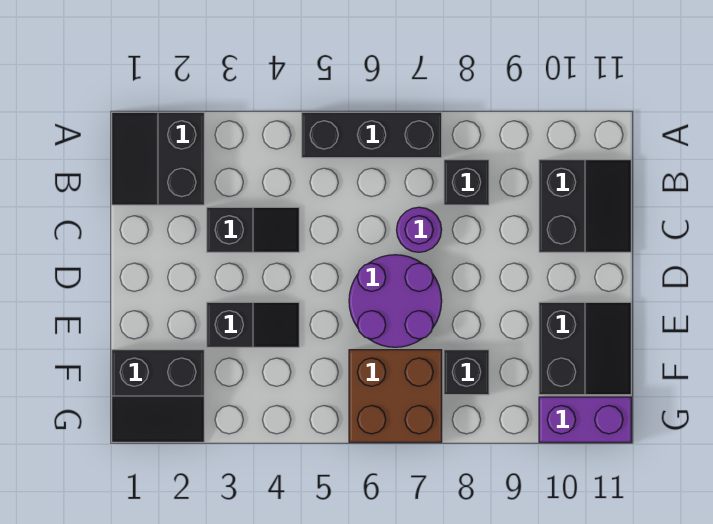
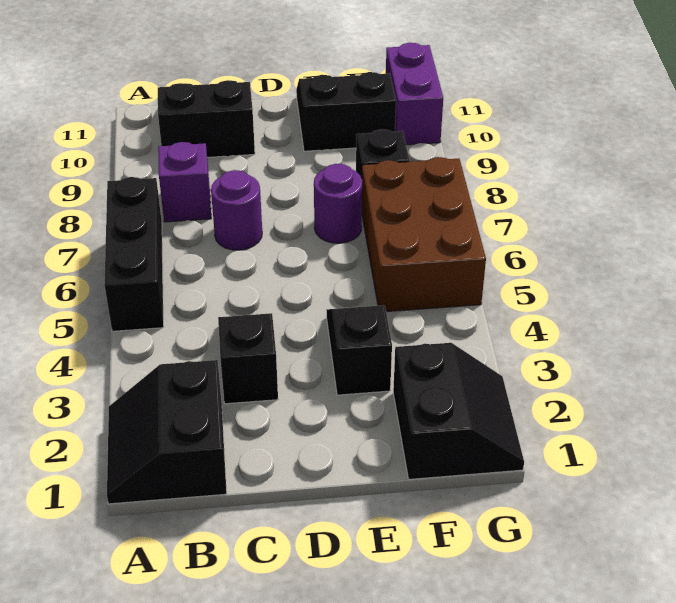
black 2x2 slope [112,112,204,205] -> black 2x2 slope turned to [107,360,227,504]
black 1x1 brick [444,160,489,205] -> purple 1x1 brick [158,142,211,222]
purple 2x2 round brick [349,255,442,347] -> purple 1x1 round brick [314,164,362,243]
brown 2x2 brick [349,350,442,442] -> brown 2x3 brick [361,157,486,312]

